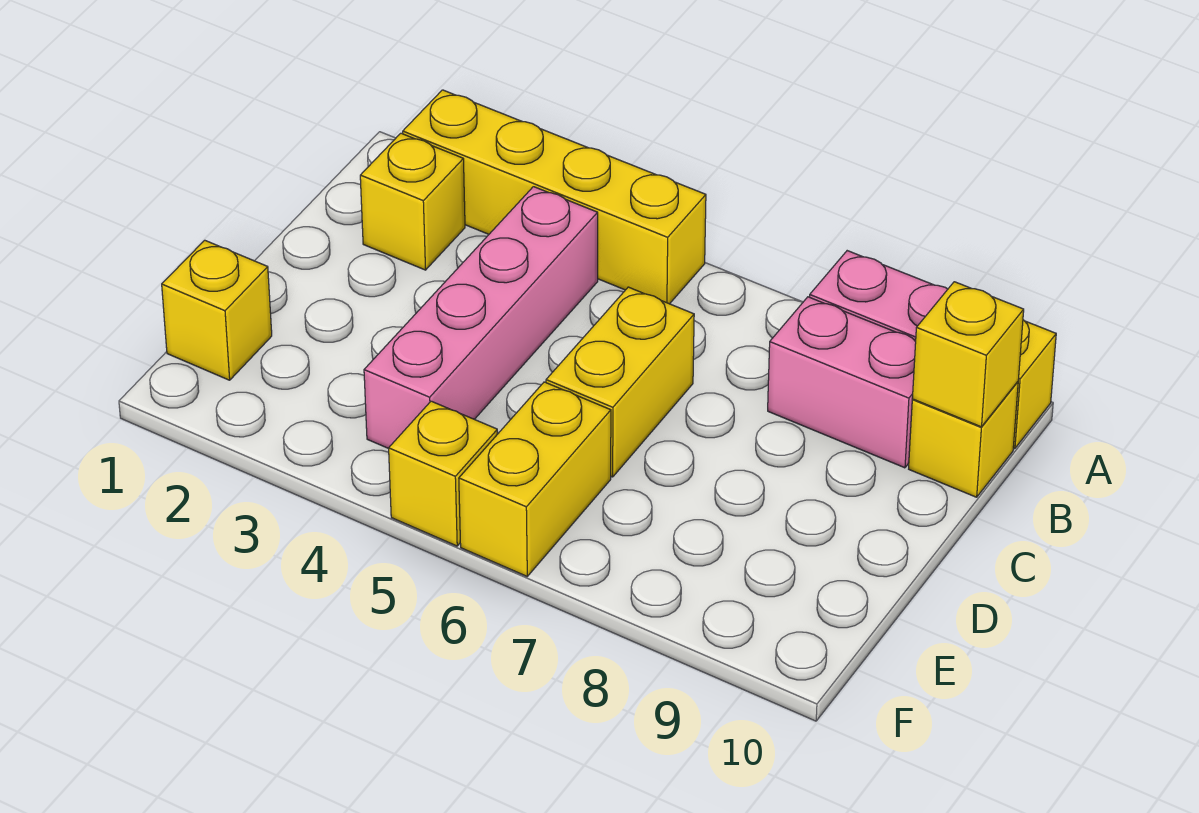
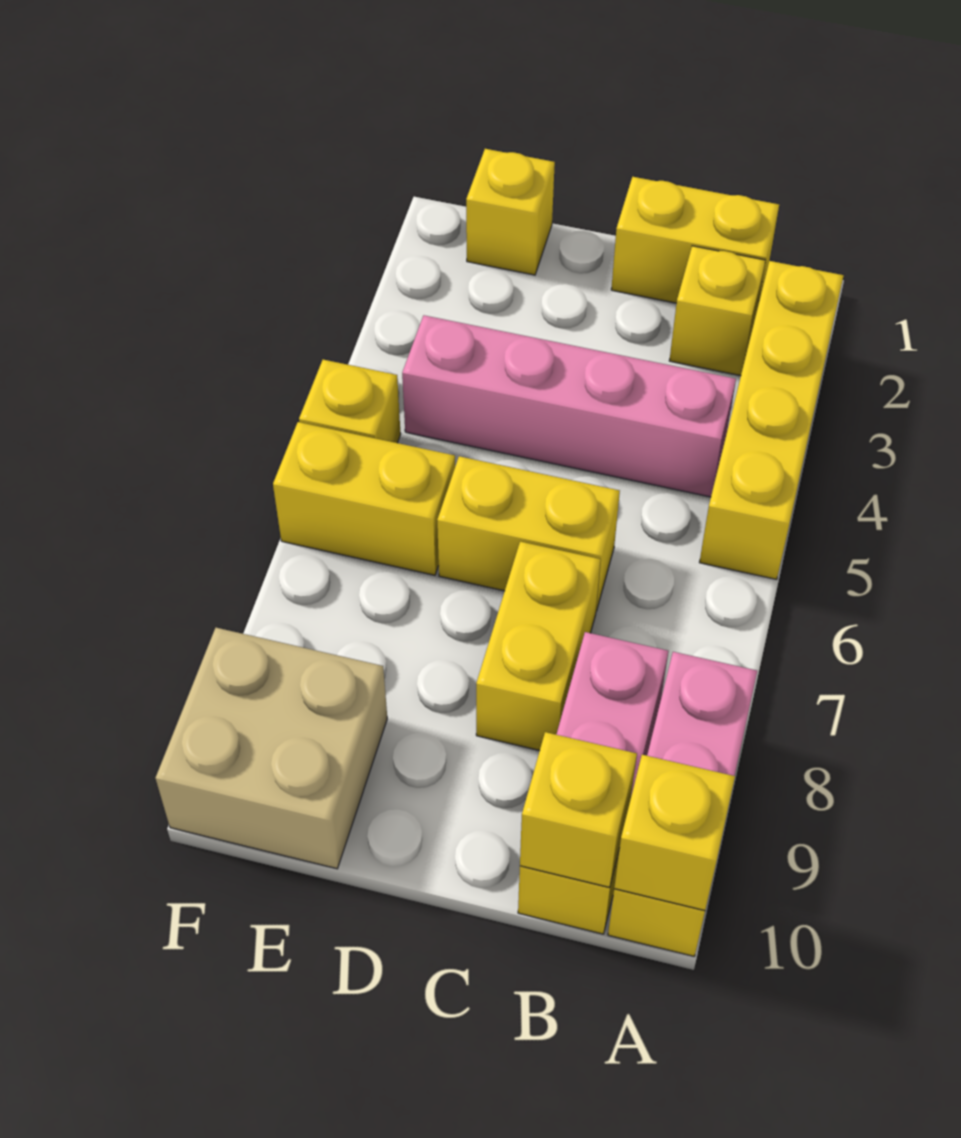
none -> yellow 1x1 brick [614,755,735,911]
none -> yellow 1x2 brick [611,177,779,308]
none -> yellow 1x2 brick [476,542,601,751]
none -> tan 2x2 brick [155,628,387,869]

